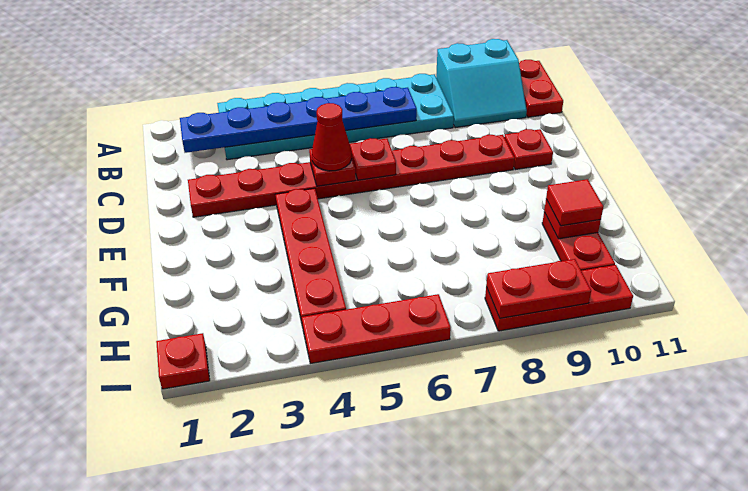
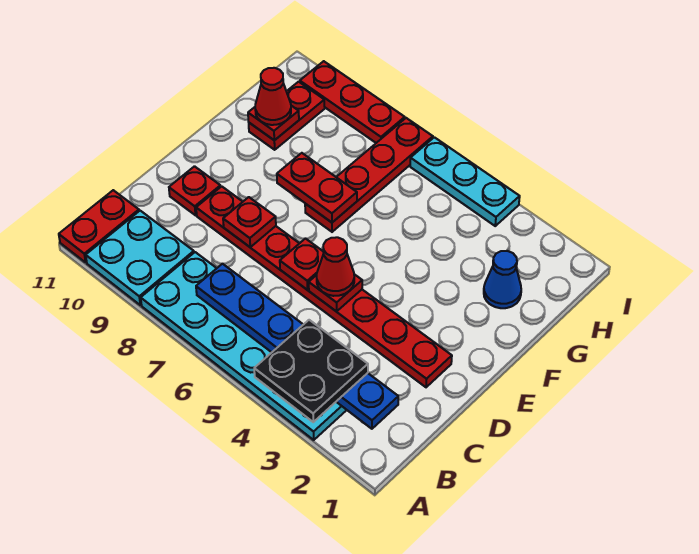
none -> black 2x2 plate [254,320,368,422]
cyan 2x2 slope [436,39,527,128] -> cyan 2x2 plate [86,211,194,305]
red 1x4 plate [275,188,346,327] -> red 1x4 plate moved to [305,118,433,232]
none -> blue 1x1 cone [484,251,521,308]
red 1x1 tile [546,179,604,226] -> red 1x1 cone [255,68,291,125]
red 1x1 plate [156,333,210,389] -> red 1x1 plate moved to [223,197,276,247]
red 1x3 plate [302,294,451,364] -> cyan 1x3 plate [410,137,520,226]
red 1x2 plate [486,259,591,318] -> red 1x2 plate moved to [277,153,357,222]

